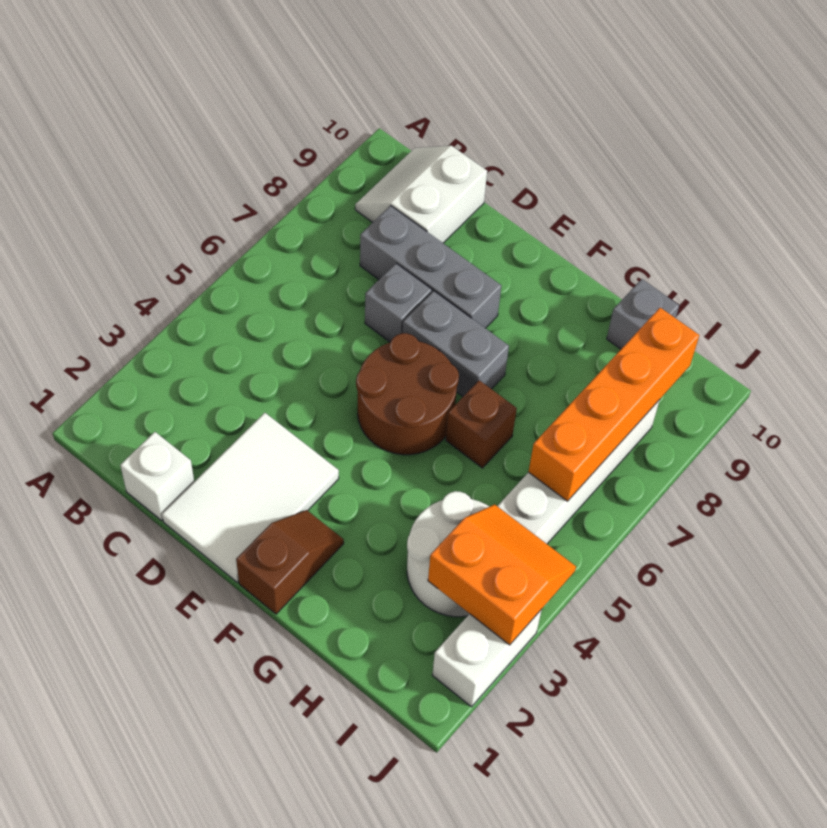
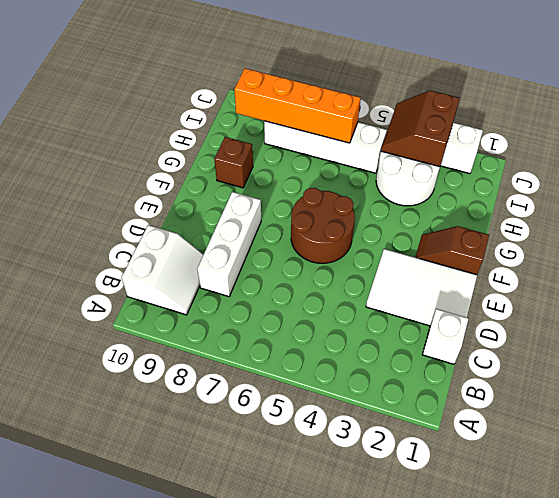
white 2x2 slope [355,146,487,243] -> white 2x2 slope turned to [122,225,204,315]
grey 1x3 brick [360,206,501,328] -> white 1x3 brick [197,192,261,297]
grey 1x1 brick [365,263,432,342] -> none
grey 1x2 brick [403,291,509,396] -> none
brown 1x1 brick [446,380,517,468] -> brown 1x1 brick moved to [214,137,253,188]
grey 1x1 brick [607,279,679,349] -> none
orange 2x2 slope [428,504,576,645] -> brown 2x2 slope [381,91,460,167]

